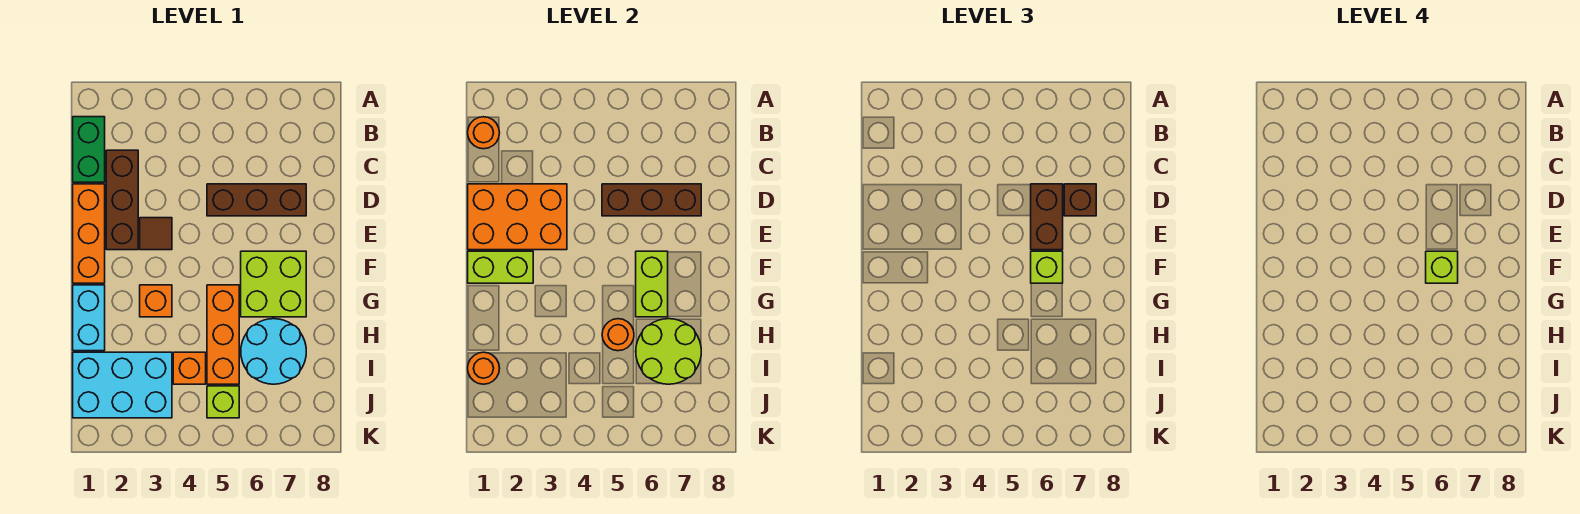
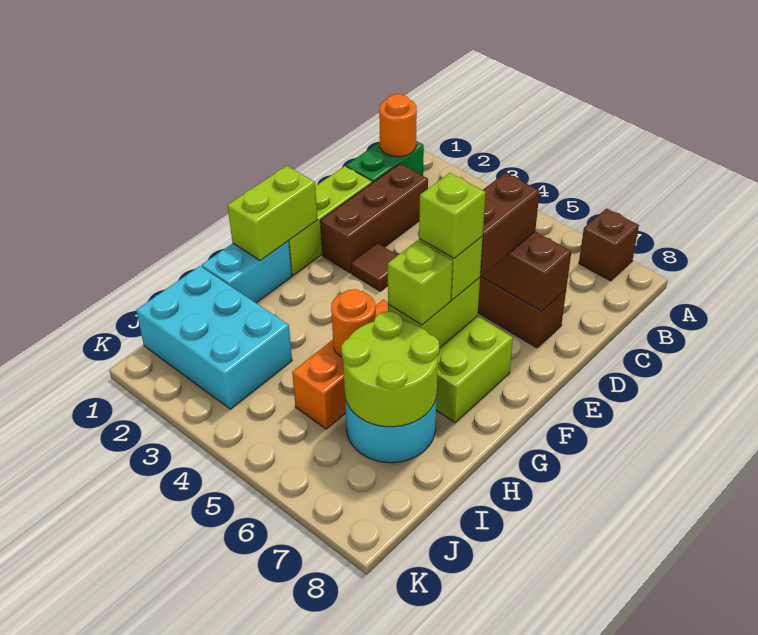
orange 1x3 brick [73,184,105,283] -> lime 1x3 brick [289,166,372,275]
orange 2x3 brick [468,184,567,250] -> none
brown 1x1 brick [1064,184,1096,216] -> brown 1x1 brick moved to [579,209,639,281]
lime 1x2 brick [468,251,533,283] -> lime 1x2 brick turned to [228,166,317,260]
orange 1x1 brick [140,285,172,317] -> none
orange 1x1 round brick [468,352,500,384] -> none
orange 1x1 brick [173,352,206,384] -> none
lime 1x1 brick [207,386,239,418] -> lime 1x1 brick moved to [388,240,453,325]

